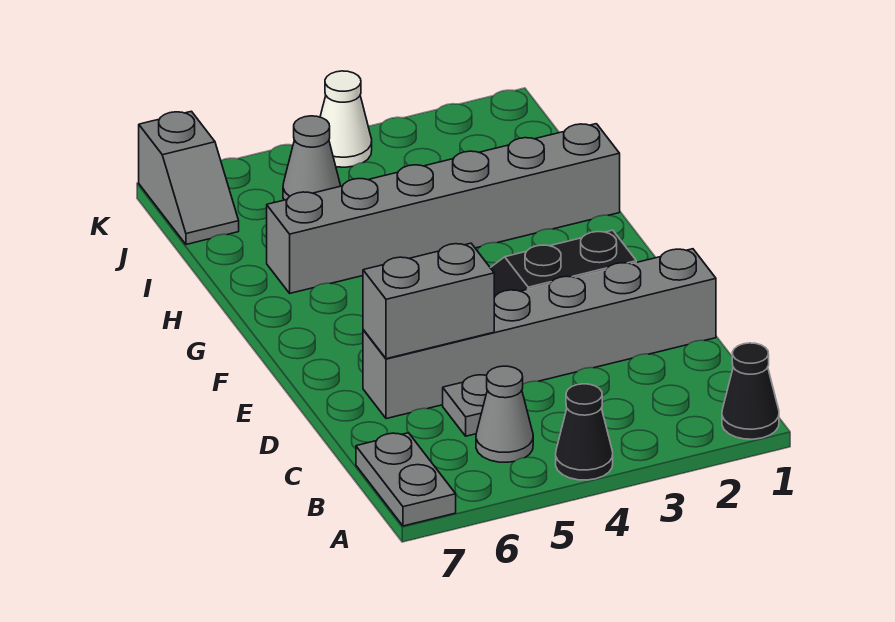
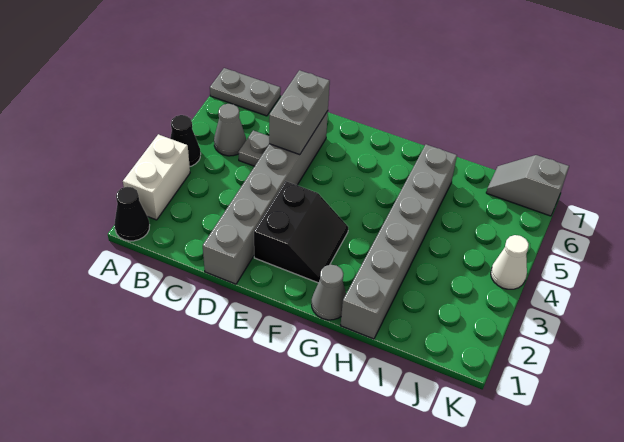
none -> white 1x2 brick [123,134,190,220]
grey 1x1 cone [283,116,340,200] -> grey 1x1 cone moved to [312,265,346,320]

